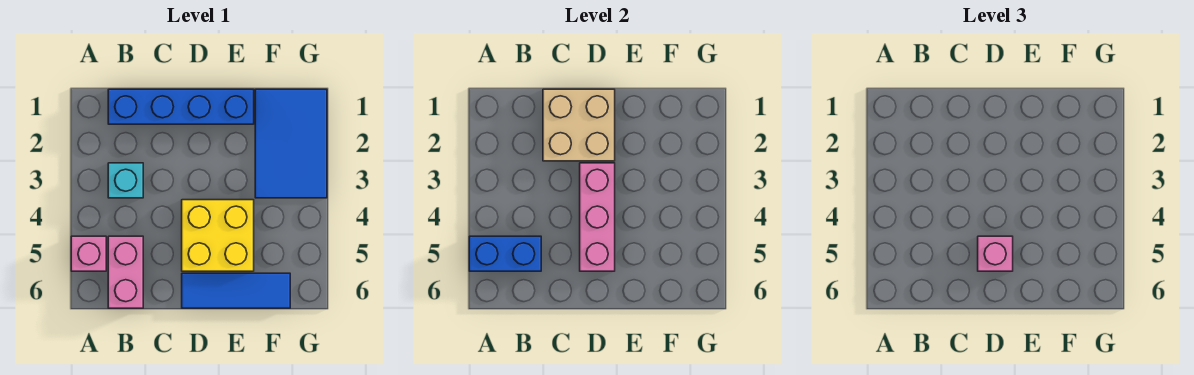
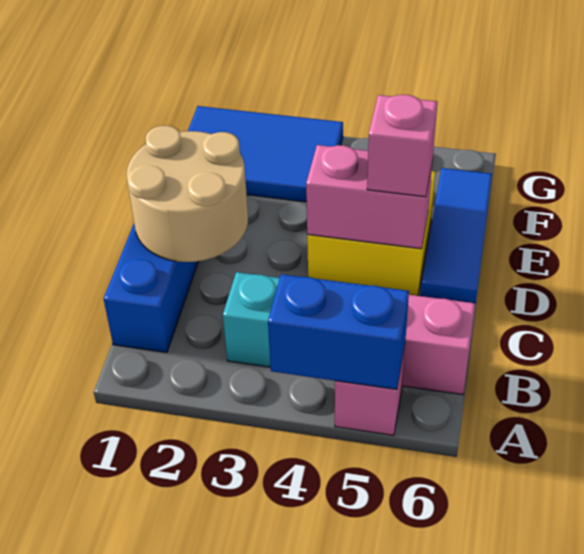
blue 1x2 brick [469,236,541,271] -> blue 1x2 brick turned to [268,274,409,389]
tan 2x2 brick [543,89,615,161] -> tan 2x2 round brick [126,126,248,262]
pink 1x3 brick [580,163,615,271] -> pink 1x2 brick [306,145,433,249]

